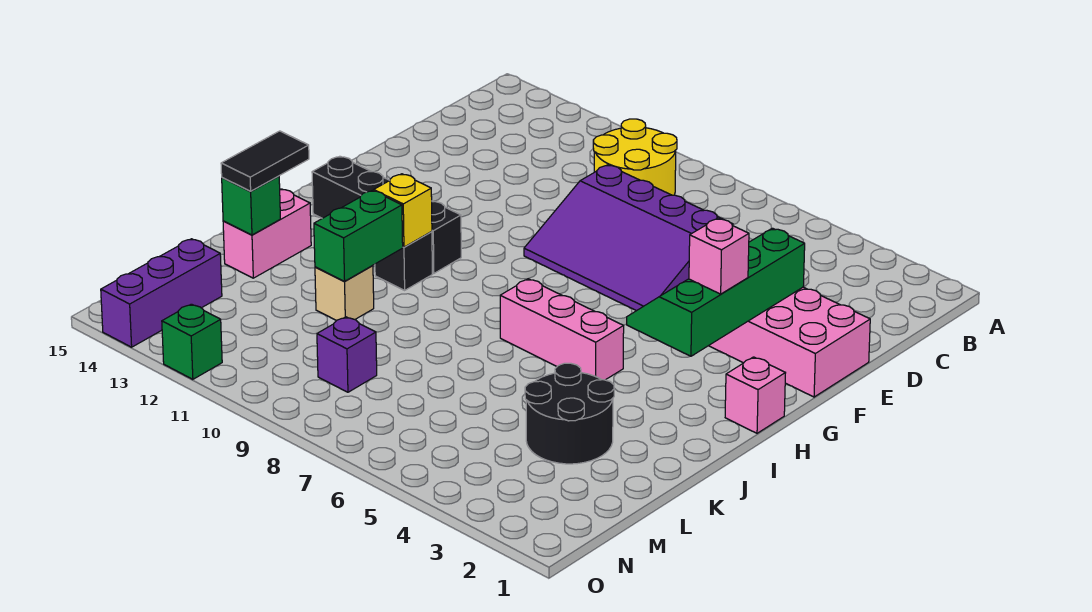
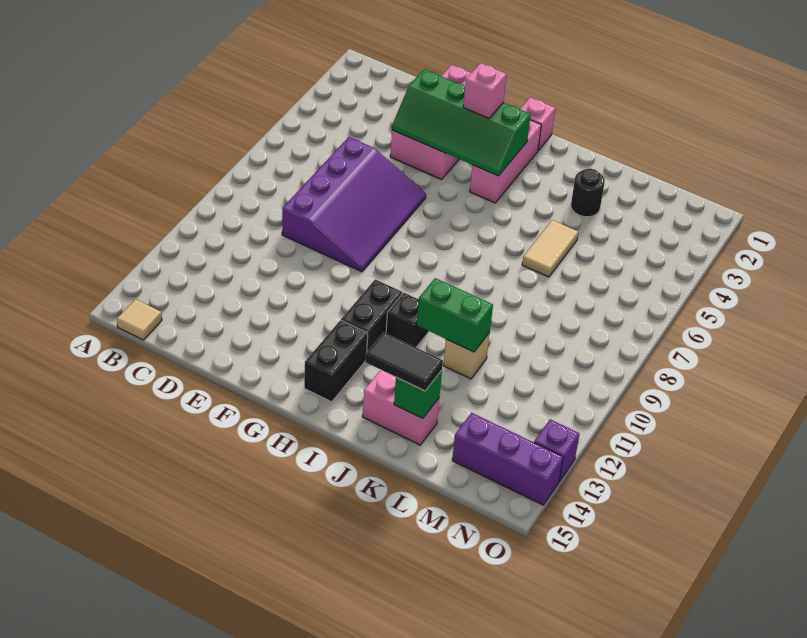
yellow 2x2 round brick [593,119,677,195] -> none
none -> tan 1x1 tile [117,299,162,340]
pink 1x3 brick [500,279,624,380] -> pink 1x3 brick moved to [470,120,541,203]
yellow 1x1 brick [374,174,432,247] -> none
black 2x2 round brick [525,363,614,464] -> black 1x1 round brick [571,169,605,217]
none -> tan 1x2 tile [522,220,578,277]
purple 1x1 brick [317,317,377,392] -> purple 1x1 brick moved to [534,419,579,481]
green 1x1 brick [162,304,222,379] -> none

